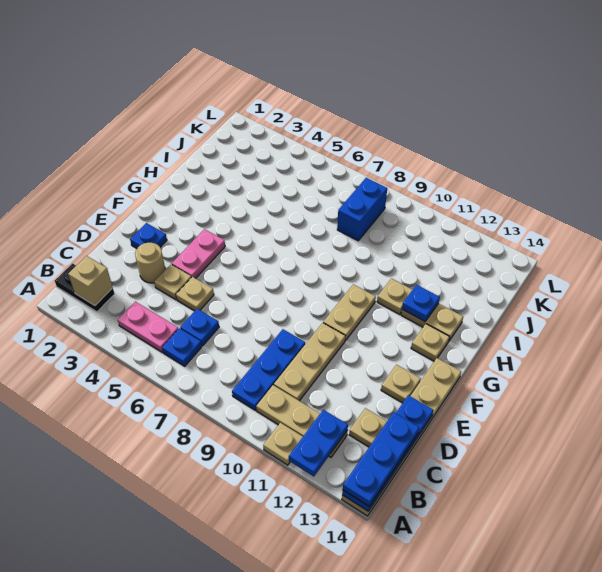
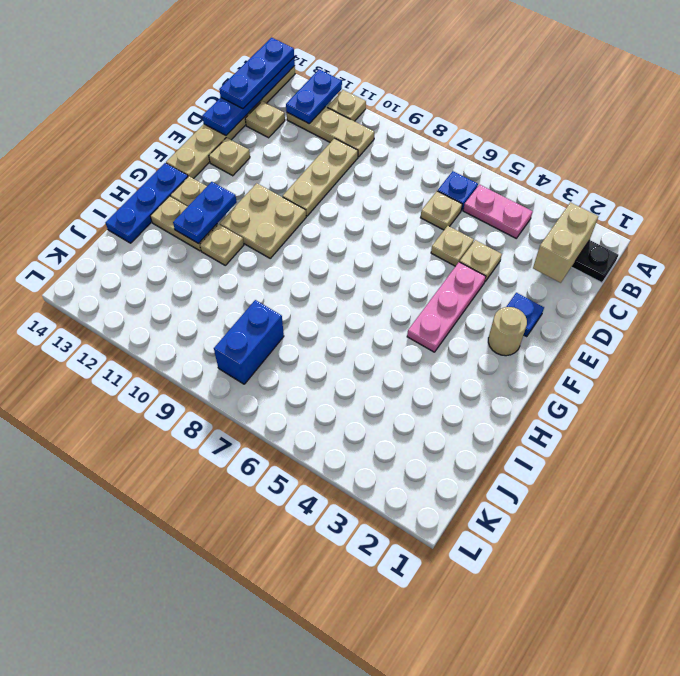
tan 1x1 brick [68,256,113,305] -> tan 1x2 brick [533,202,598,283]
blue 1x3 plate [232,329,305,410] -> blue 1x3 plate moved to [106,163,188,243]
blue 1x1 plate [180,309,219,346] -> tan 1x1 plate [421,191,462,230]
tan 1x1 round brick [135,243,165,283] -> tan 1x1 round brick moved to [488,307,527,356]
pink 1x2 plate [172,229,225,278] -> pink 1x3 plate [407,262,486,352]
tan 1x2 plate [323,284,376,340] -> tan 2x2 plate [220,183,306,258]
blue 1x1 plate [402,285,440,321] -> blue 1x2 plate [173,182,237,244]

